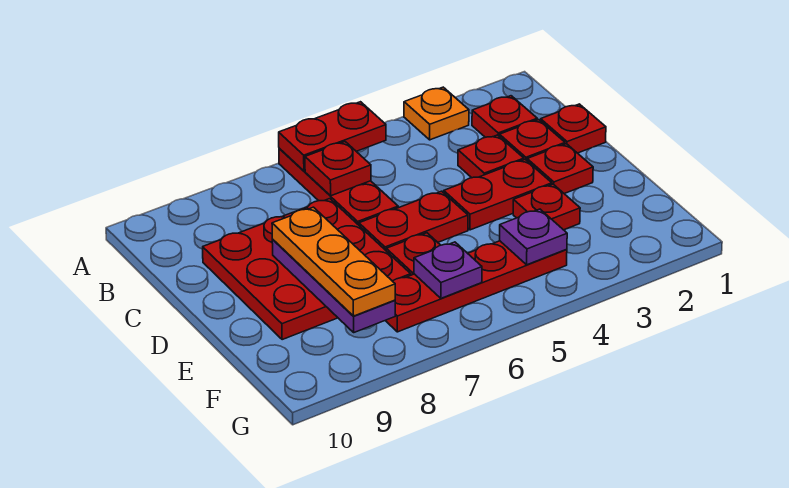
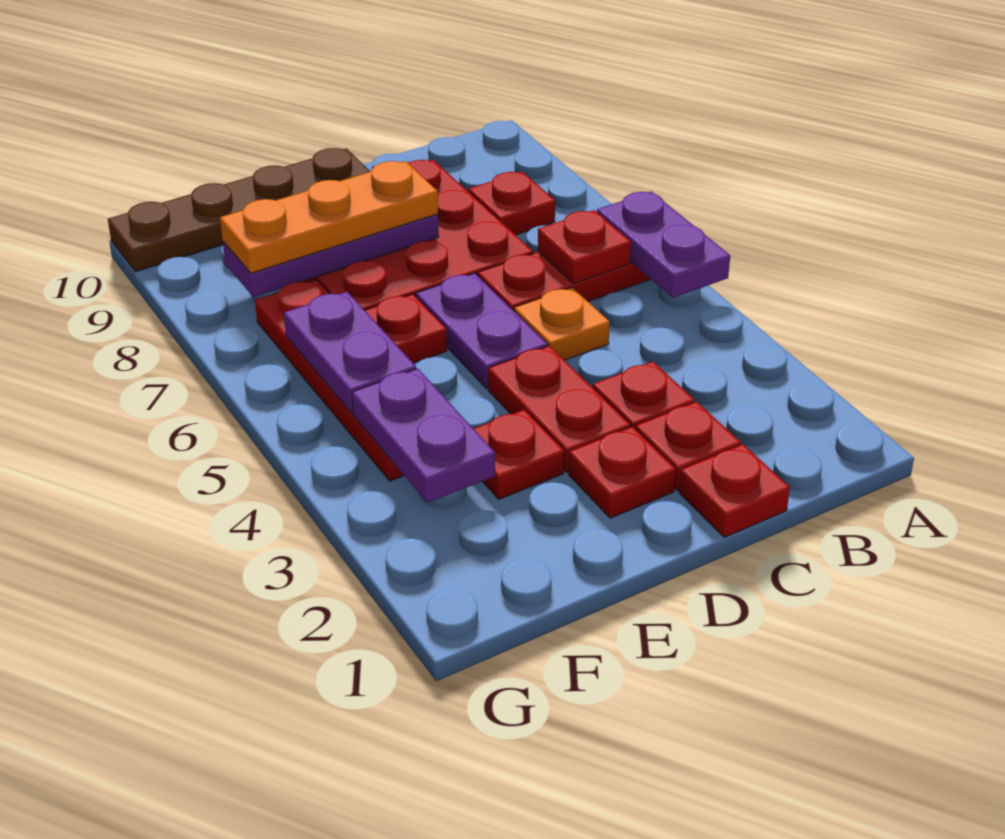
orange 1x1 plate [404,87,469,140] -> orange 1x1 plate moved to [514,287,610,360]
red 1x2 plate [279,102,386,171] -> purple 1x2 plate [597,191,730,298]
red 1x1 plate [472,96,537,137] -> red 1x1 plate moved to [468,172,555,235]
red 1x2 plate [359,191,468,250] -> purple 1x2 plate [416,273,547,389]
none -> brown 1x4 plate [108,148,370,272]
purple 1x1 plate [500,209,567,265] -> purple 1x2 plate [352,369,495,503]
purple 1x1 plate [414,242,482,298] -> purple 1x2 plate [284,292,416,413]

